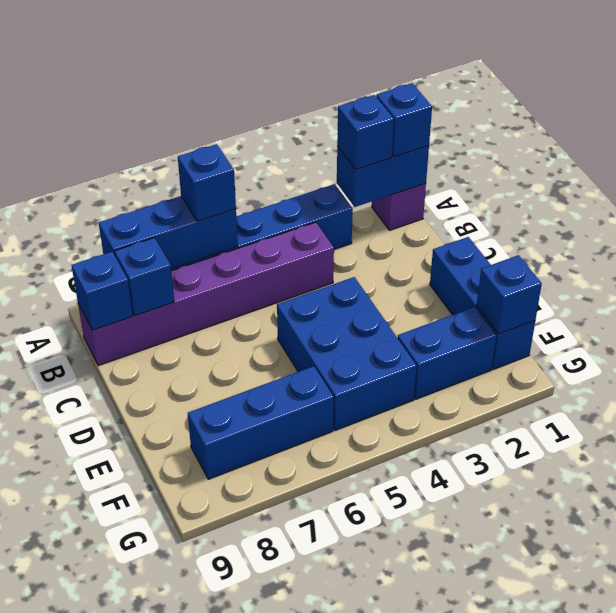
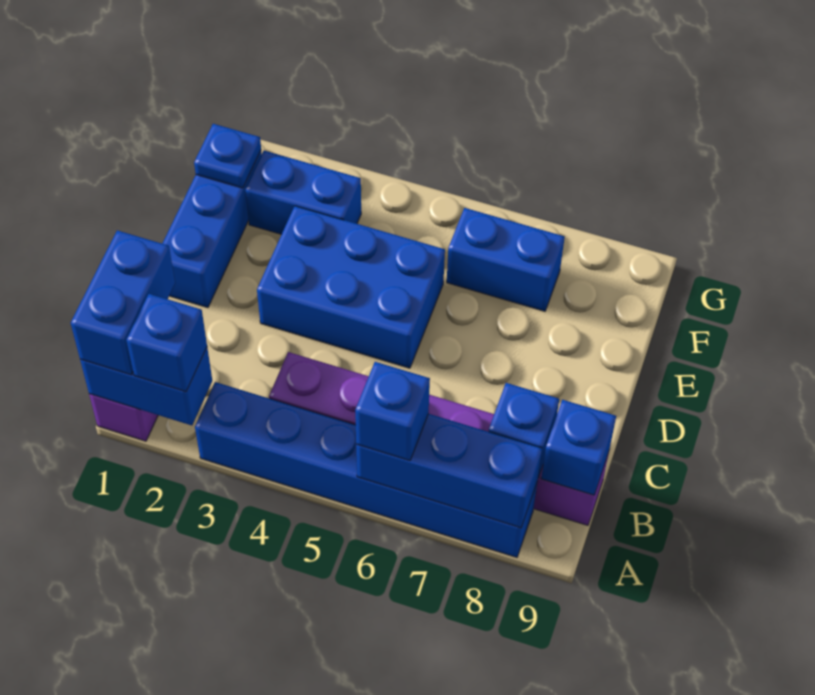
blue 1x1 brick [376,83,432,157] -> blue 1x2 brick [71,230,175,375]
blue 2x3 brick [277,277,417,430] -> blue 2x3 brick turned to [257,206,445,368]
blue 1x1 brick [477,255,542,334] -> blue 1x1 plate [194,124,261,188]
blue 1x3 brick [188,366,334,479] -> blue 1x2 brick [447,208,565,311]

